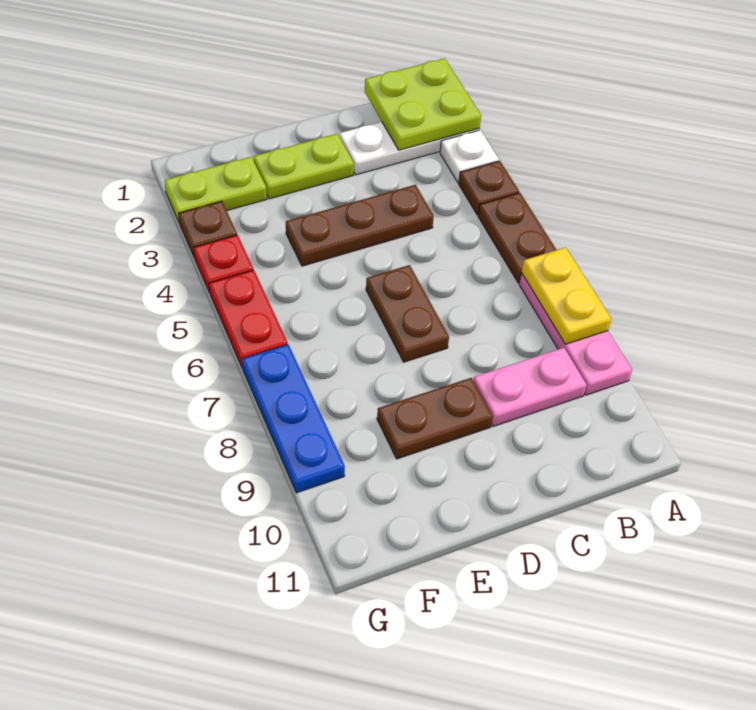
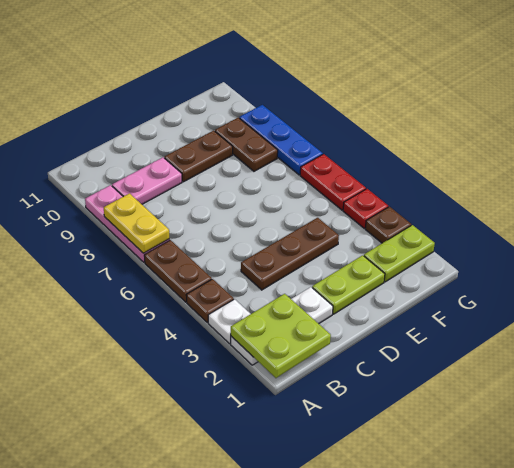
brown 1x2 plate [366,265,449,362] -> brown 1x2 plate moved to [215,118,278,171]

